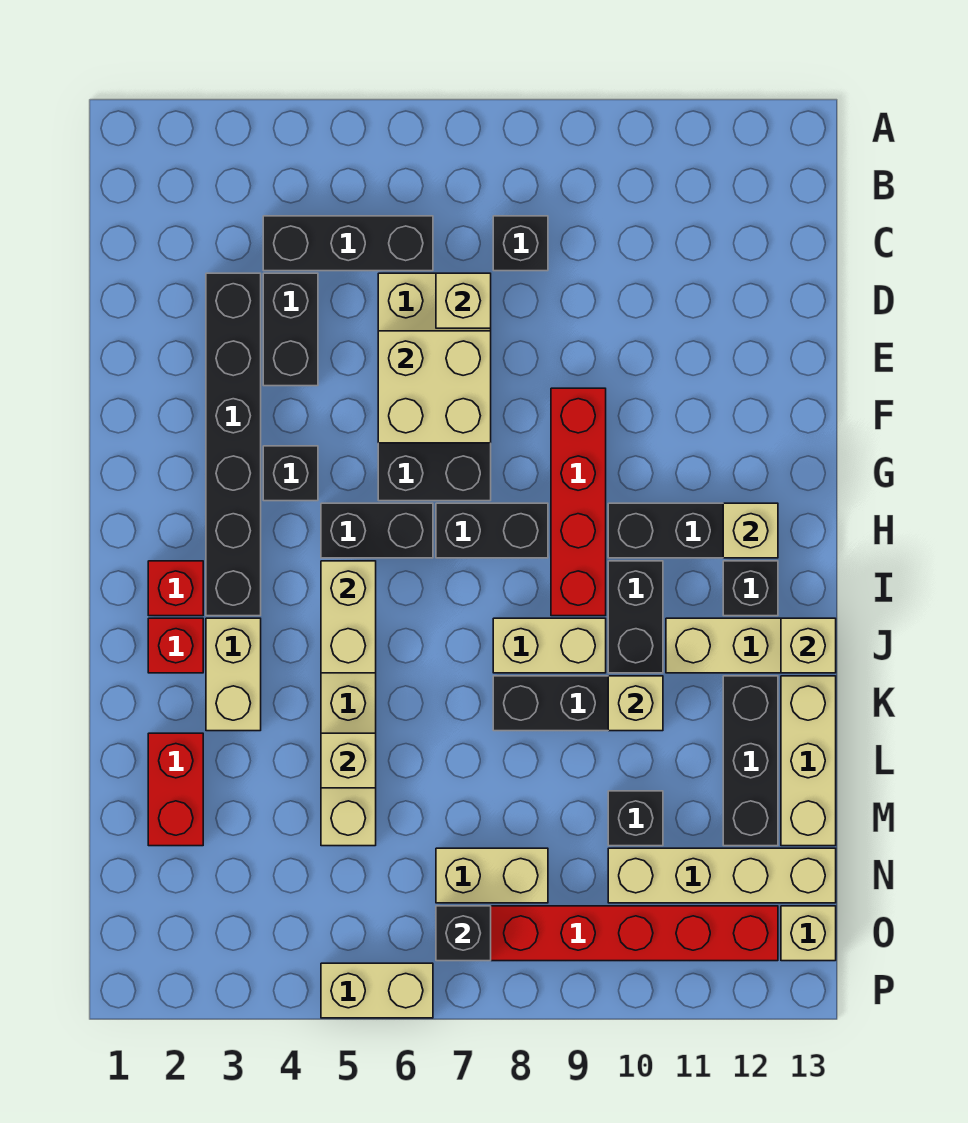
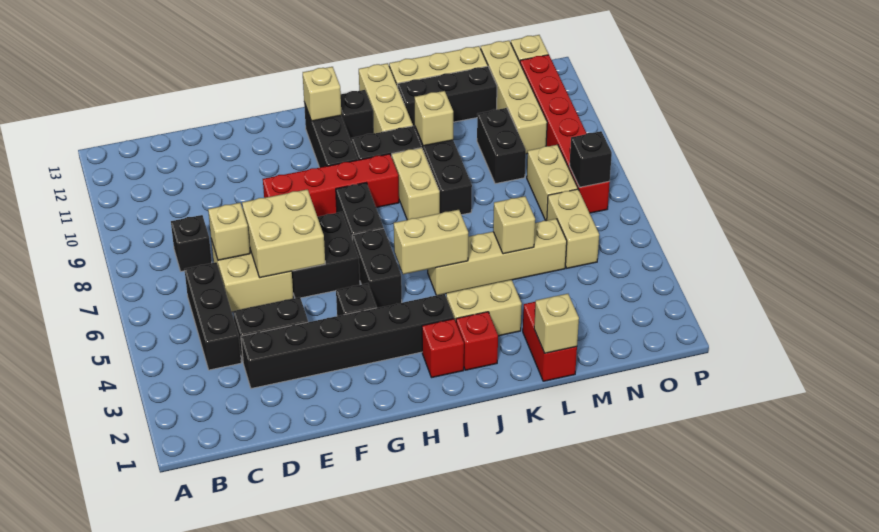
tan 1x1 brick [781,618,836,673] -> tan 1x1 brick moved to [534,294,579,353]
red 1x2 brick [148,733,203,846] -> red 1x2 brick turned to [523,302,577,381]
black 1x1 brick [608,791,663,846] -> black 1x2 brick [477,108,526,184]
tan 1x2 brick [321,963,433,1018] -> tan 1x2 brick moved to [547,189,599,268]

